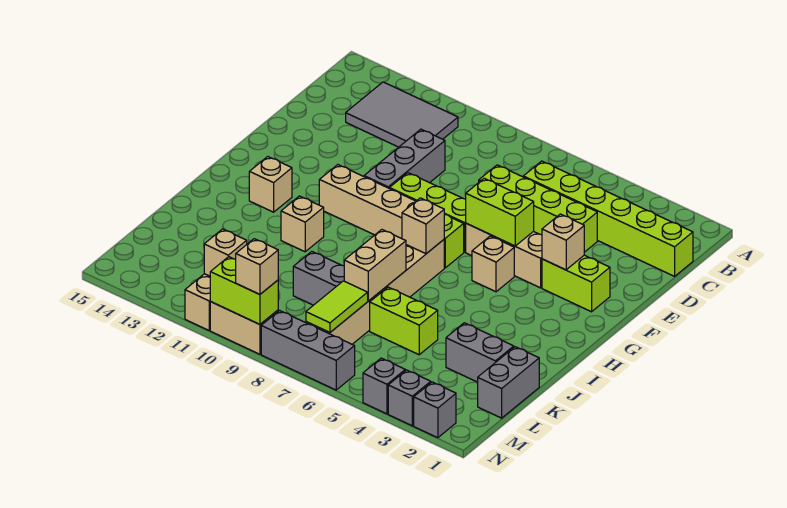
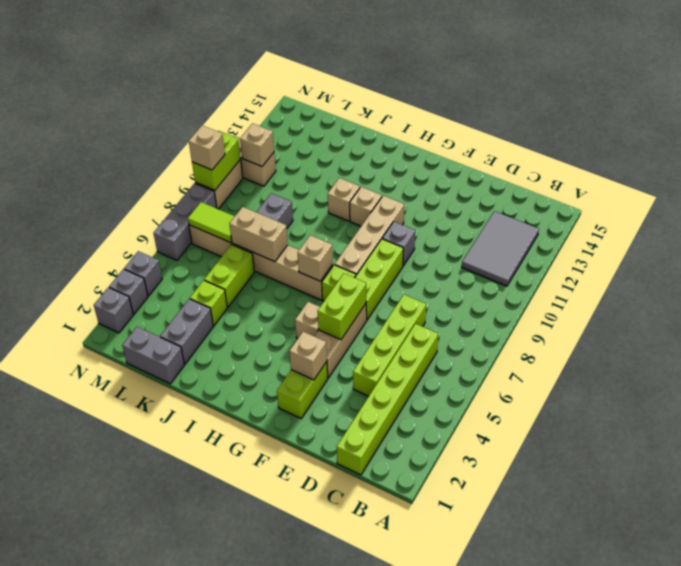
grey 1x3 brick [364,129,445,189] -> grey 1x1 brick [382,222,415,266]
tan 1x1 brick [249,157,292,212] -> tan 1x1 brick moved to [350,187,382,226]
none -> lime 1x1 brick [190,280,227,326]

